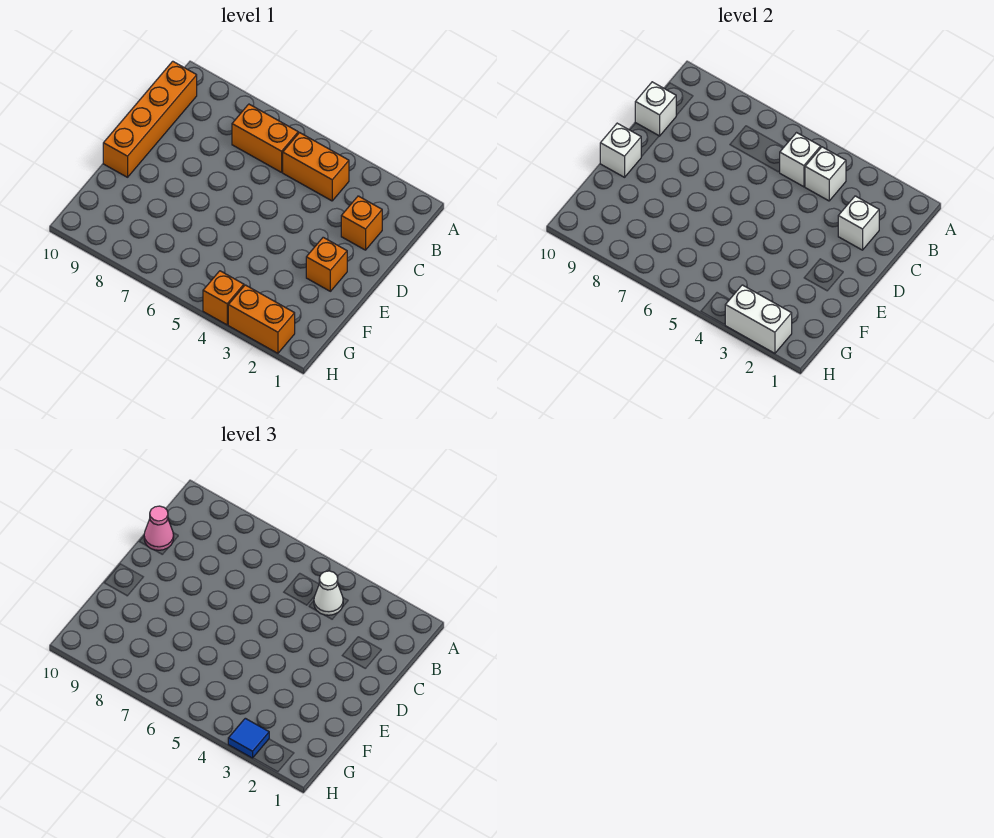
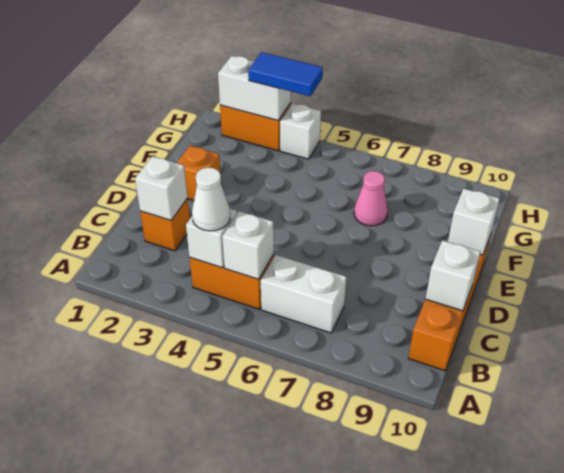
orange 1x2 brick [232,104,298,172] -> white 1x2 brick [261,255,346,333]
pink 1x1 cone [144,506,174,550] -> pink 1x1 cone moved to [354,171,388,226]
blue 1x1 tile [228,718,269,758] -> blue 1x2 tile [248,52,323,96]
orange 1x1 brick [203,271,244,325] -> white 1x1 brick [280,103,321,159]

